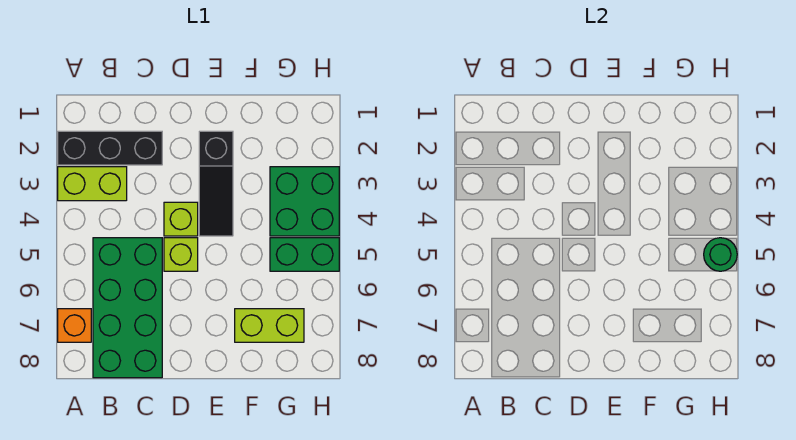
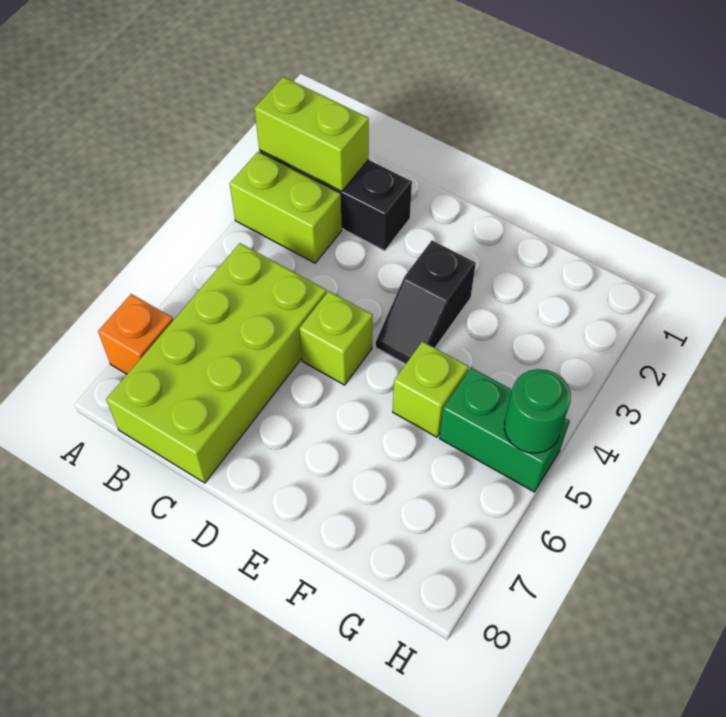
green 2x4 brick [93,238,162,378] -> lime 2x4 brick [106,243,327,483]
lime 1x1 brick [164,202,198,236] -> lime 1x1 brick moved to [393,341,468,437]
black 1x3 slope [199,131,233,236] -> black 1x2 slope [376,240,476,364]
lime 1x2 brick [235,309,304,342] -> lime 1x2 brick moved to [254,77,369,192]
green 2x2 brick [270,167,339,236] -> none

